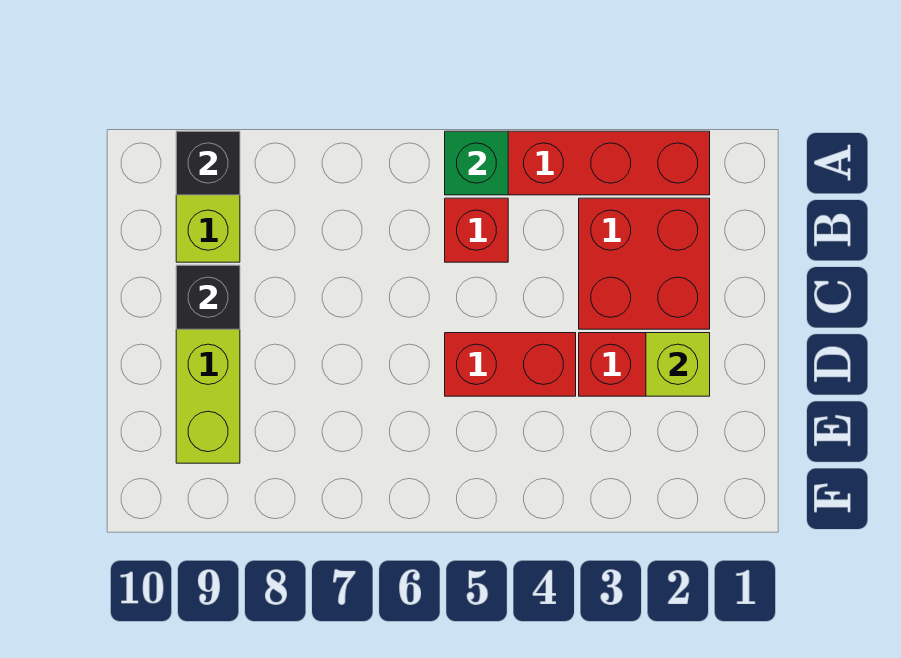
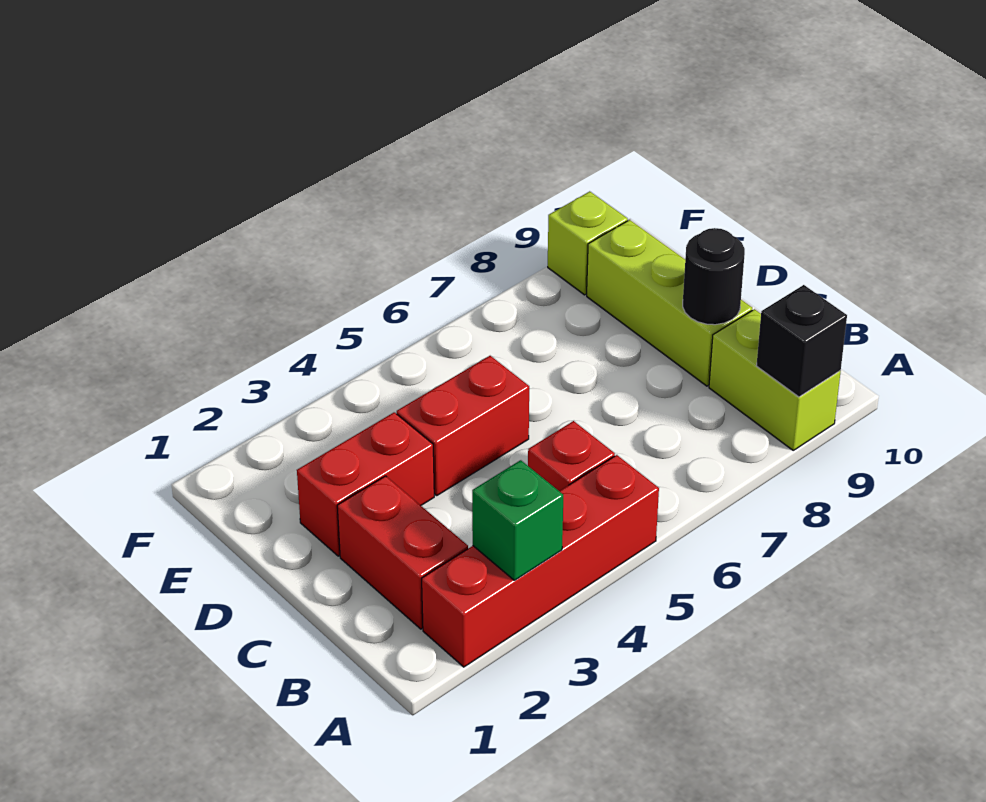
green 1x1 brick [445,131,508,195] -> green 1x1 brick moved to [472,460,563,580]
red 2x2 brick [579,198,710,329] -> red 1x2 brick [337,476,468,629]
black 1x1 brick [176,265,240,329] -> black 1x1 round brick [683,228,745,325]
lime 1x1 brick [646,333,710,396] -> lime 1x1 brick moved to [548,191,628,295]

